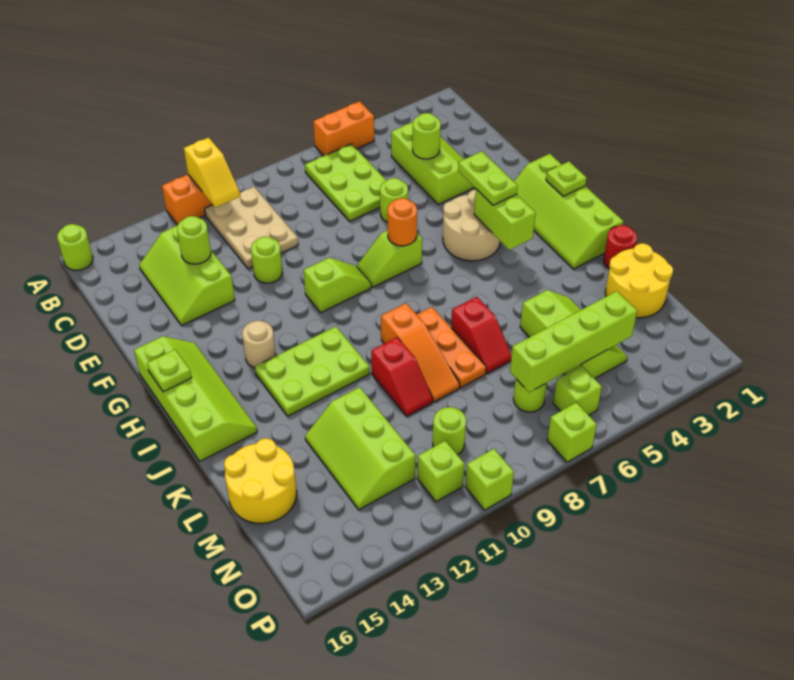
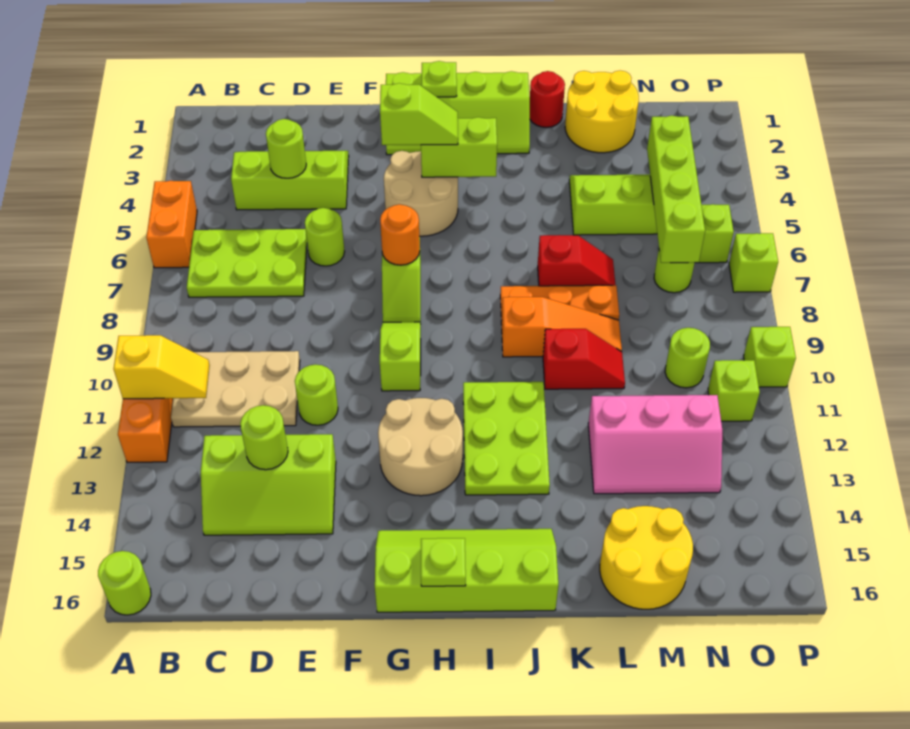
lime 1x2 plate [458,151,518,205] -> lime 1x2 slope [380,83,458,145]
tan 1x1 round brick [242,321,276,368] -> tan 2x2 round brick [378,398,463,496]
lime 2x3 slope [305,387,416,510] -> pink 2x3 slope [588,395,722,494]

